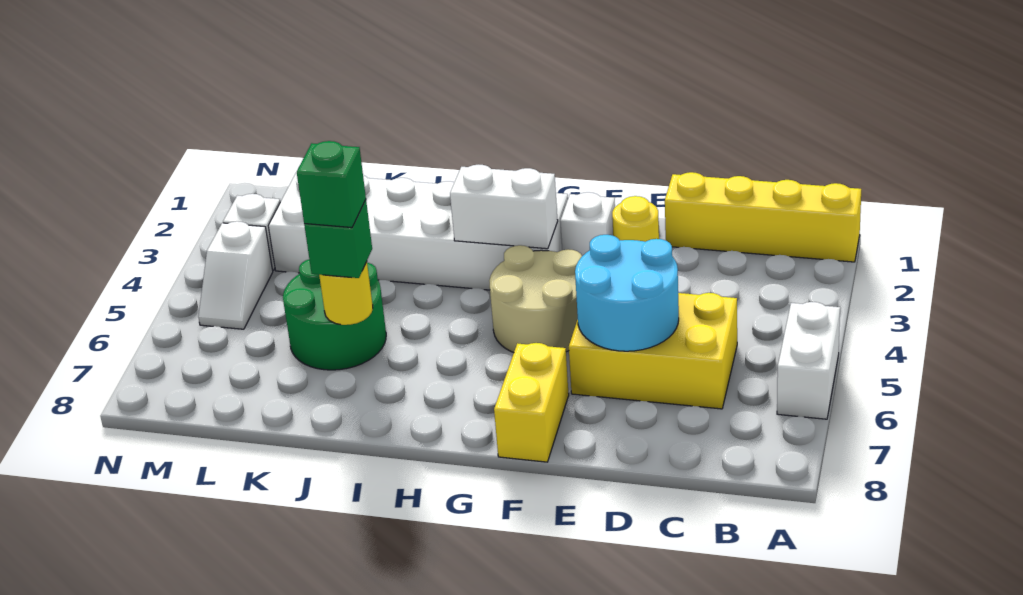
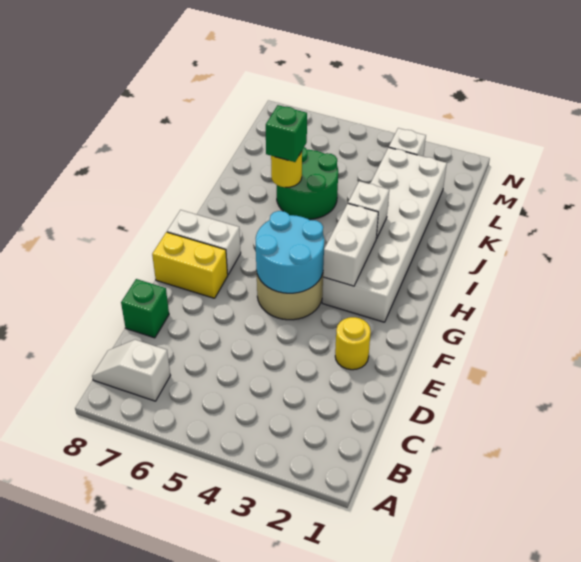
yellow 1x4 brick [665,172,861,262] -> none
white 1x2 brick [777,302,840,419] -> white 1x2 brick moved to [167,210,241,275]
yellow 2x3 brick [569,293,737,409] -> none
cyan 2x2 round brick [575,235,679,351] -> cyan 2x2 round brick moved to [256,211,324,293]
white 1x1 brick [560,192,615,256] -> white 1x1 brick moved to [348,181,389,238]
green 1x1 brick [297,141,366,228] -> green 1x1 brick moved to [121,279,169,338]
white 1x2 slope [198,221,273,329] -> white 1x2 slope moved to [92,340,170,401]

